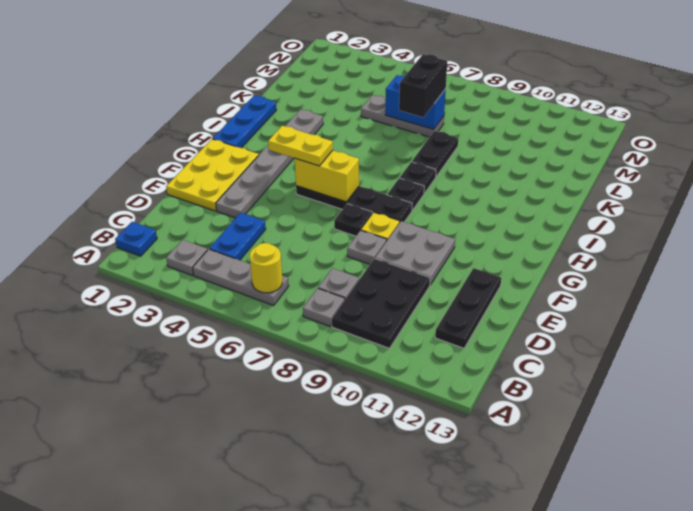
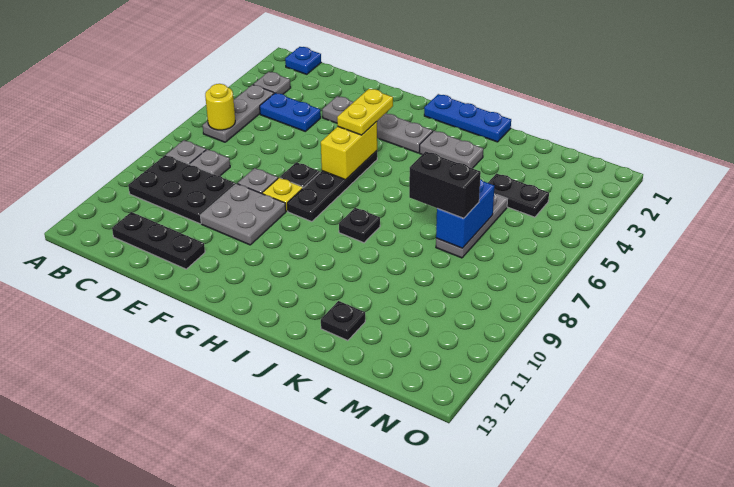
yellow 2x3 plate [166,139,259,211] -> none
black 1x1 plate [387,178,424,210] -> black 1x1 plate moved to [321,301,365,341]
black 1x2 plate [412,131,458,177] -> black 1x2 plate moved to [488,173,549,217]

